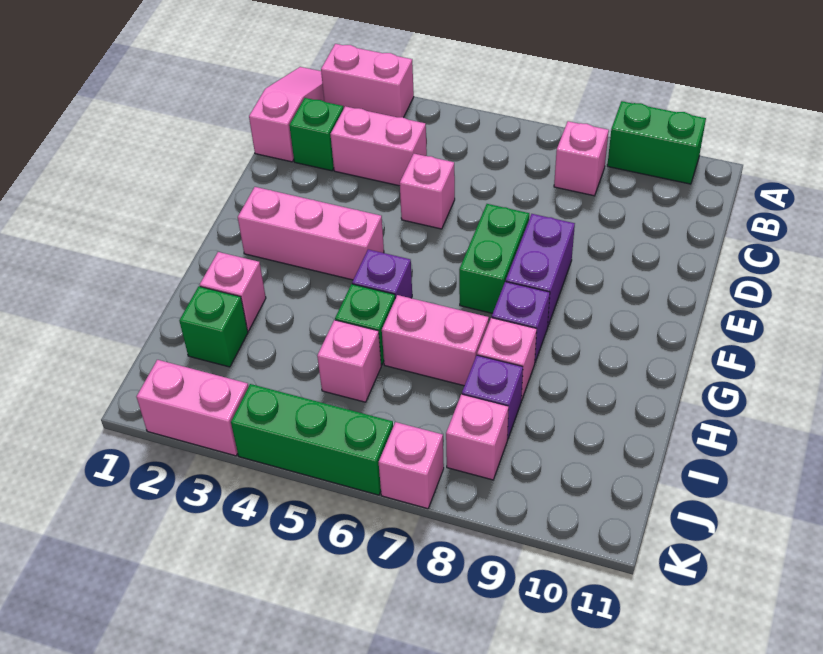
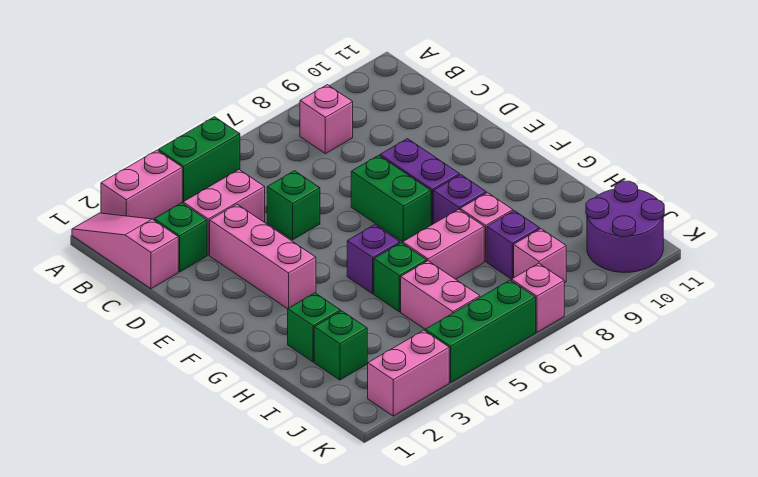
green 1x2 brick [607,101,706,184] -> green 1x2 brick moved to [158,117,240,202]
pink 1x1 brick [400,154,455,229] -> green 1x1 brick [267,171,320,240]
pink 1x3 brick [238,187,384,280] -> pink 1x3 brick turned to [210,204,316,309]
pink 1x1 brick [200,252,266,331] -> green 1x1 brick [288,293,341,362]
pink 1x1 brick [317,320,381,402] -> pink 1x2 brick [401,261,480,329]
none -> purple 2x2 round brick [586,181,664,272]

